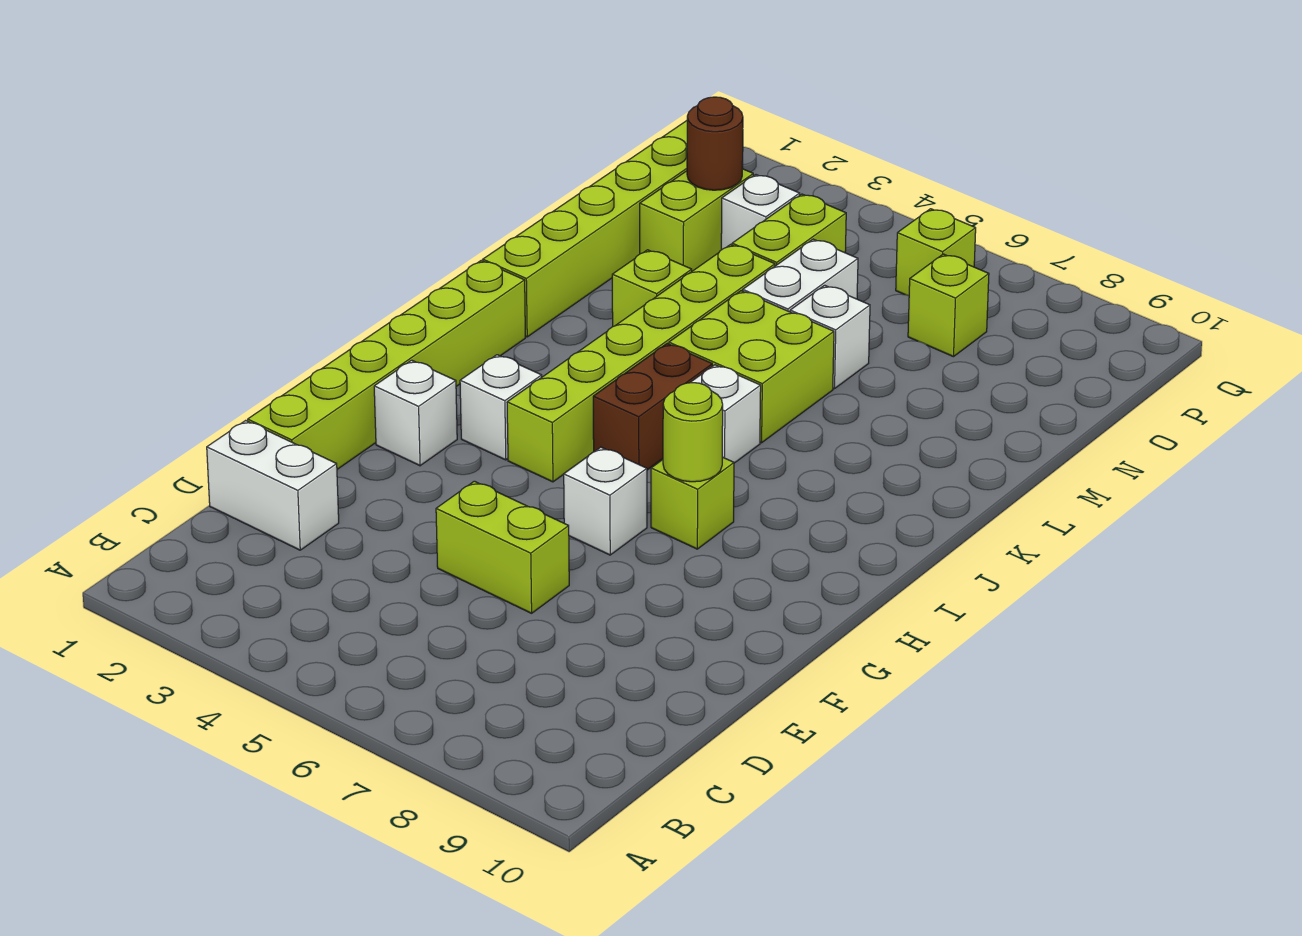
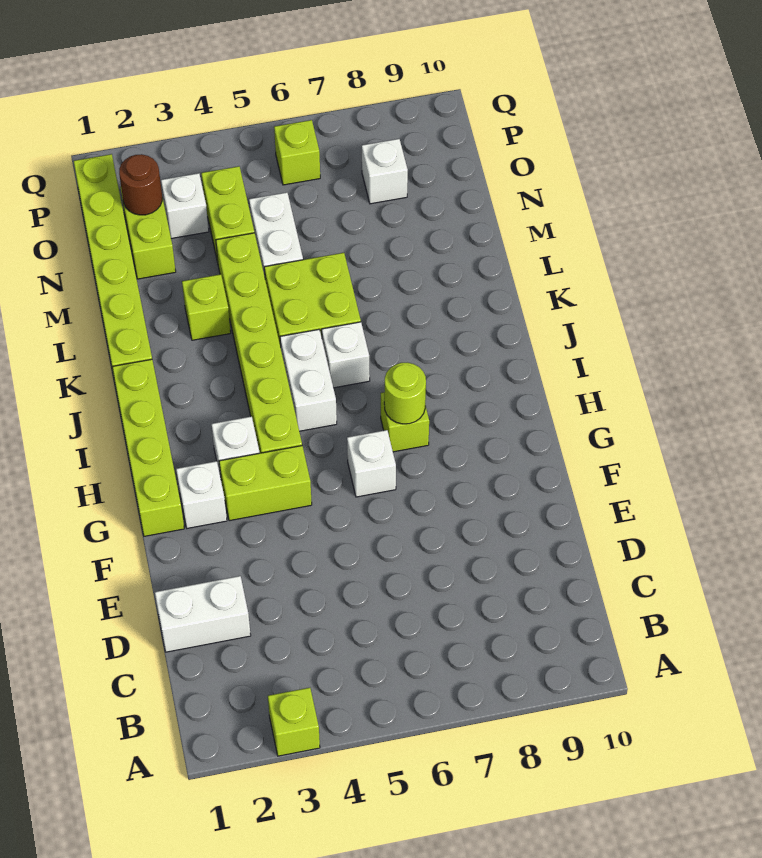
lime 1x6 brick [248,261,525,469] -> lime 1x4 brick [112,359,184,536]
lime 1x2 brick [436,481,569,613] -> lime 1x2 brick moved to [219,445,312,521]
brown 1x2 brick [593,344,712,470] -> white 1x2 brick [280,329,337,431]
white 1x1 brick [790,285,870,389] -> white 1x1 brick moved to [362,139,408,204]
lime 1x1 brick [908,254,989,357] -> lime 1x1 brick moved to [268,688,320,756]

